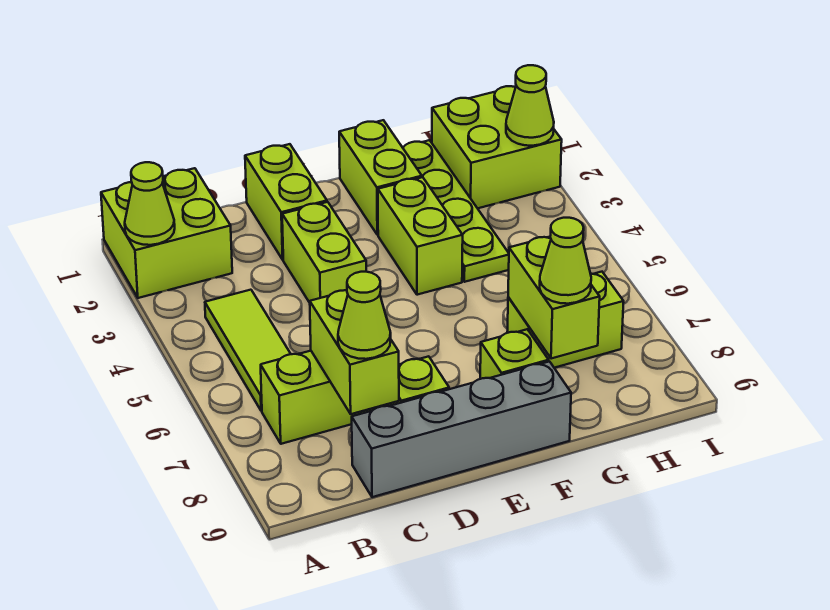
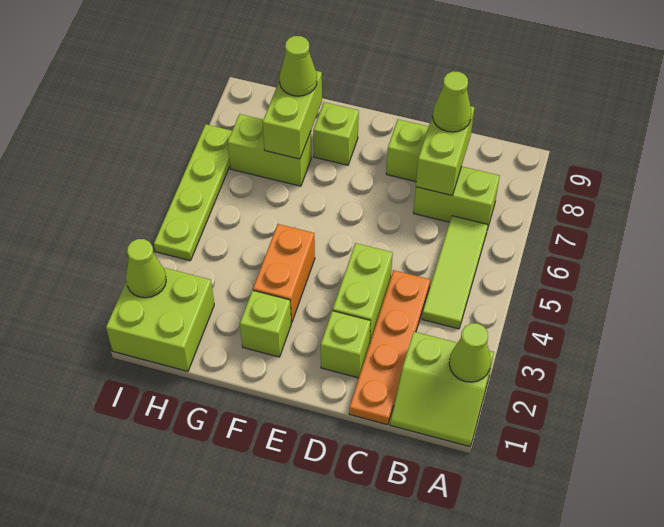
lime 2x2 brick [101,168,232,298] -> lime 2x2 slope [390,332,494,447]
none -> orange 1x4 plate [349,270,430,425]
grey 1x4 brick [352,362,571,497] -> none
lime 1x2 brick [245,144,327,260] -> lime 1x1 brick [321,311,371,378]
lime 1x2 brick [339,120,422,235] -> lime 1x1 brick [240,290,291,357]
lime 1x2 brick [378,177,463,295] -> orange 1x2 brick [253,224,315,323]
lime 1x4 plate [402,140,509,282] -> lime 1x4 plate moved to [154,124,232,261]

